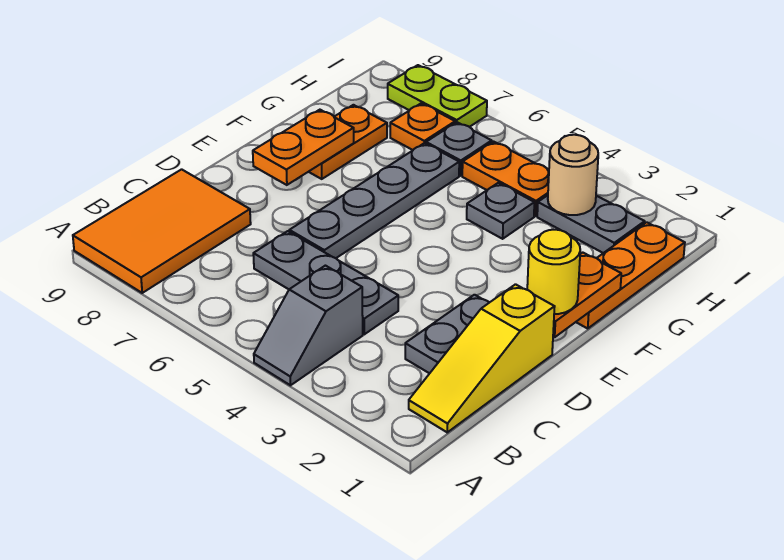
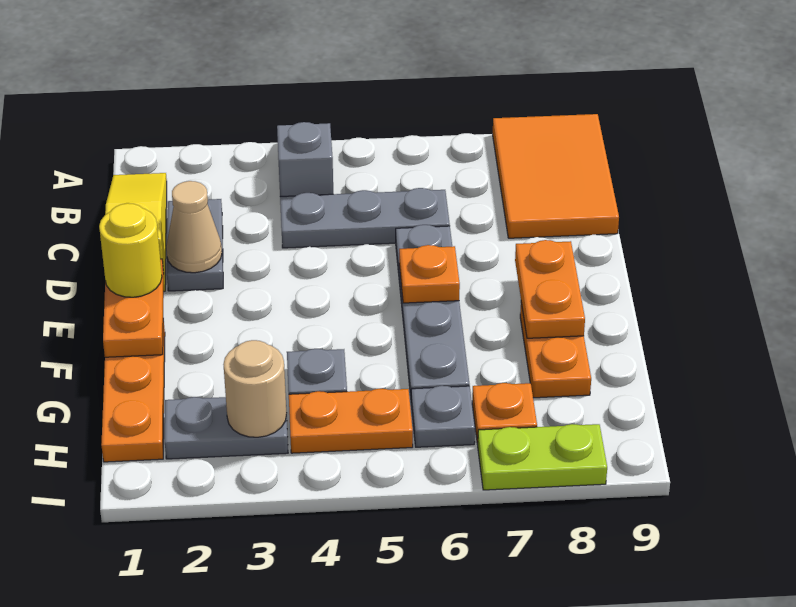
none -> tan 1x1 cone [166,181,222,273]
none -> orange 1x1 plate [399,245,460,303]

